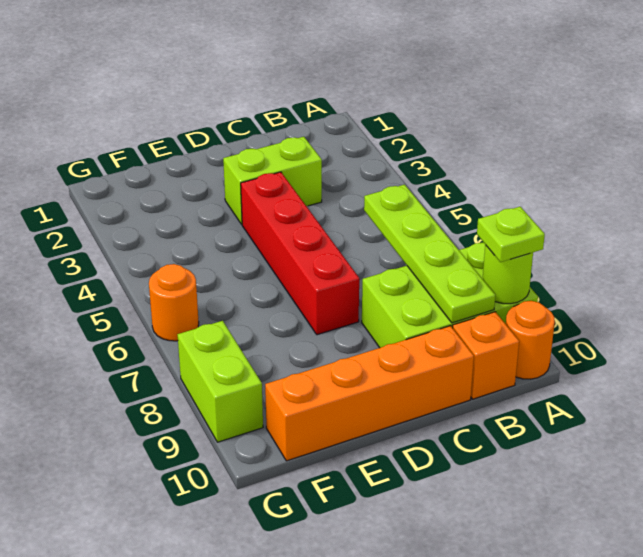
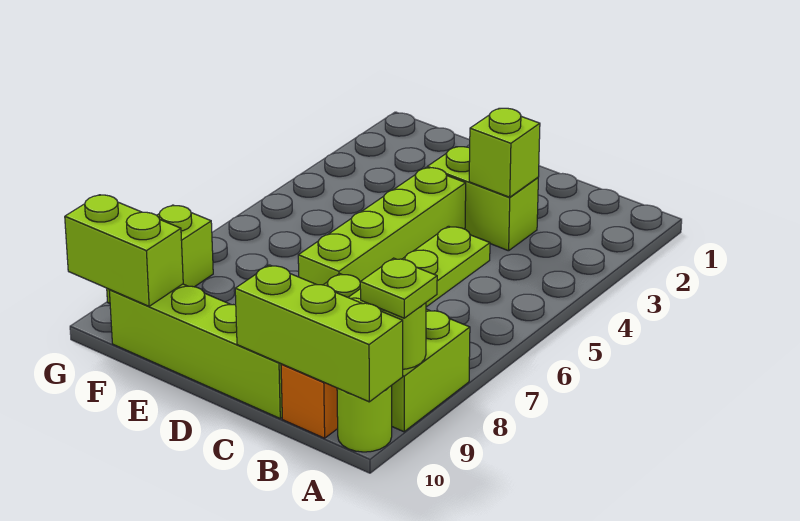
orange 1x1 round brick [506,301,555,379] -> lime 1x1 round brick [337,385,392,452]
none -> lime 1x3 brick [235,265,403,402]
none -> lime 1x1 brick [469,108,540,197]
orange 1x4 brick [265,326,474,461] -> lime 1x4 brick [109,284,282,418]
red 1x4 brick [241,172,359,335] -> lime 1x4 brick [298,168,466,285]
none -> lime 1x2 brick [65,195,183,306]
orange 1x1 round brick [149,264,199,341] -> none

